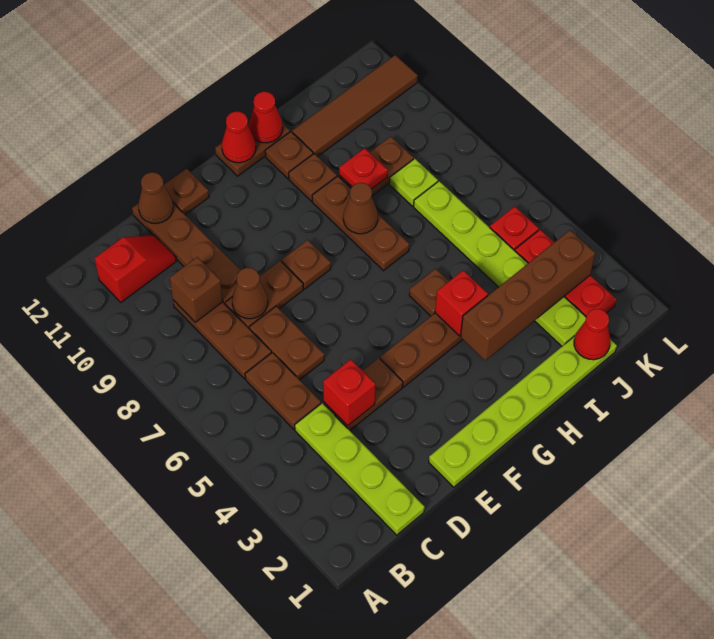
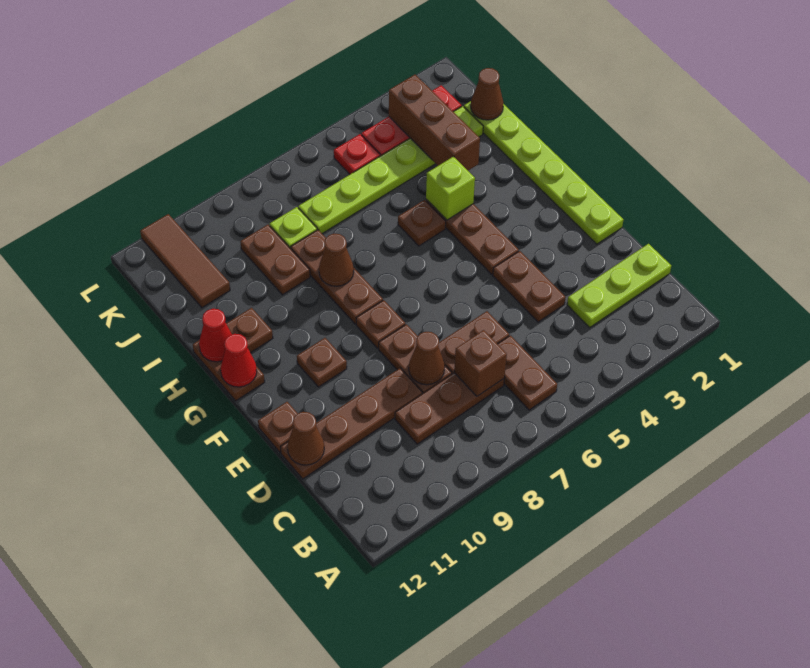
red 1x2 slope [95,235,176,302] -> none
lime 1x4 plate [295,403,425,535] -> lime 1x3 plate [567,244,671,327]
brown 1x2 plate [245,353,321,429] -> brown 1x2 plate turned to [498,336,557,410]
brown 1x1 brick [170,257,223,323] -> brown 1x1 brick moved to [454,330,507,396]
red 1x1 brick [323,359,375,426] -> none
brown 1x4 brick [461,230,595,360] -> brown 1x3 brick [389,75,480,170]
red 1x1 brick [435,270,488,336] -> lime 1x1 brick [426,156,475,220]
brown 1x3 plate [312,176,409,271] -> brown 1x3 plate turned to [291,230,383,324]
brown 1x1 plate [289,154,337,201] -> brown 1x1 plate moved to [297,338,347,387]
red 1x1 plate [339,148,388,189] -> none
brown 1x4 tile [292,55,418,157] -> brown 1x3 tile [140,214,230,308]
red 1x1 cone [574,309,610,360] -> brown 1x1 cone [471,68,504,120]

